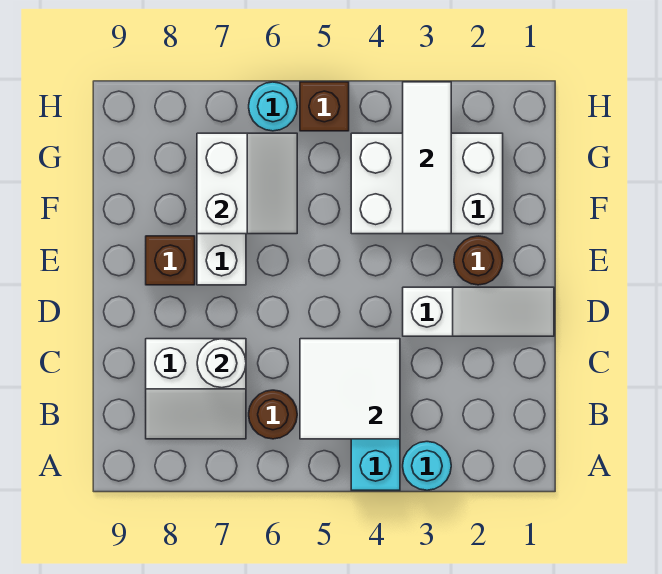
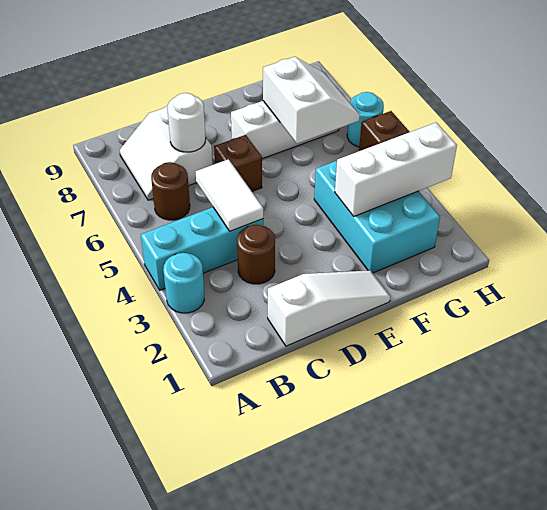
white 2x2 tile [300,339,400,439] -> white 1x2 tile [196,159,263,231]
white 1x3 slope [403,287,554,336] -> white 1x3 slope turned to [268,270,390,346]
brown 1x1 round brick [454,236,503,285] -> brown 1x1 round brick moved to [237,224,275,284]
brown 1x1 brick [146,236,195,285] -> brown 1x1 brick moved to [214,135,262,191]
white 2x3 brick [351,133,503,234] -> cyan 2x3 brick [314,161,440,273]
white 1x3 tile [403,82,451,234] -> white 1x3 brick [335,123,457,216]
white 2x2 slope [197,133,297,234] -> white 2x2 slope turned to [263,57,360,143]

